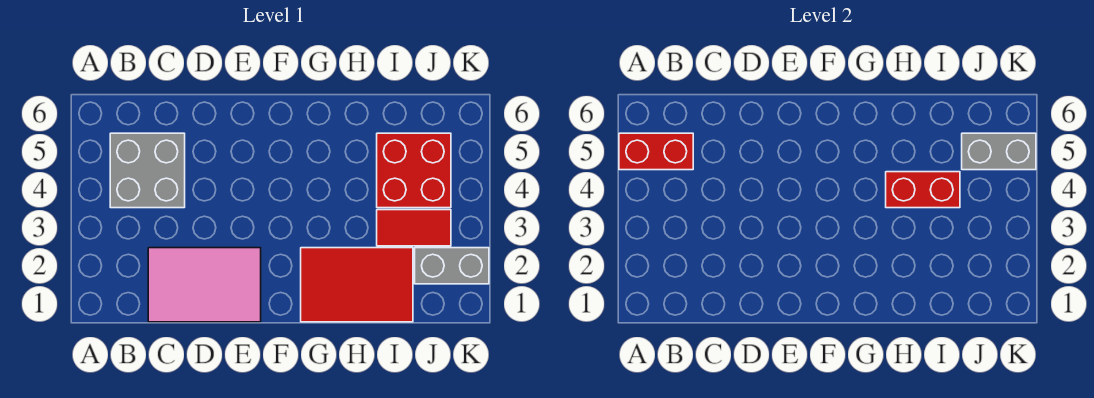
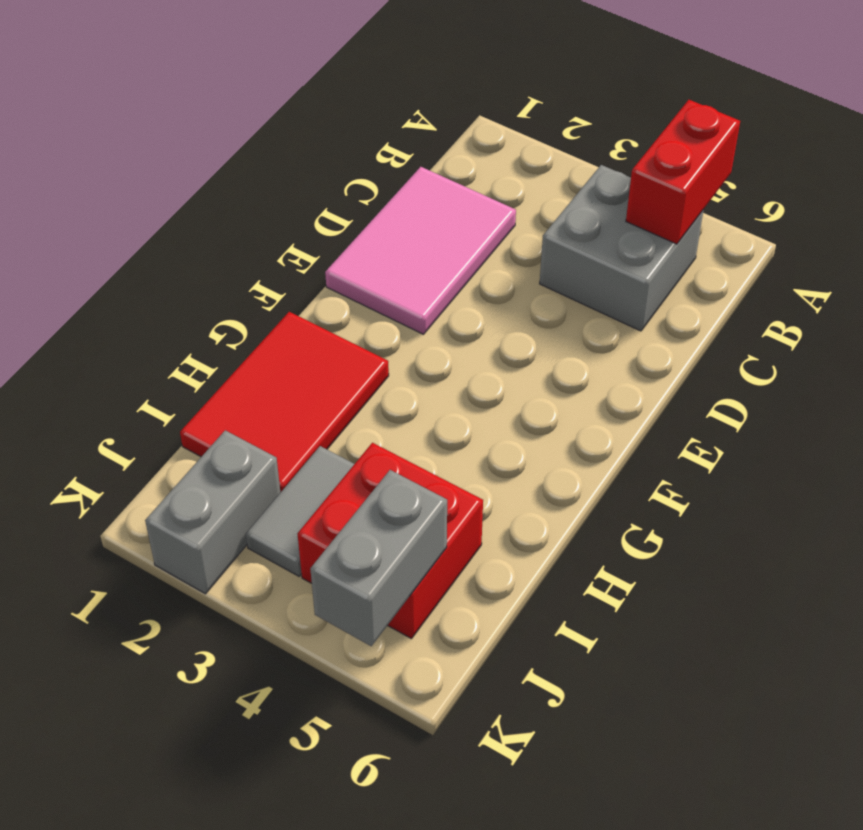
red 1x2 brick [886,172,960,208] -> none
red 1x2 tile [377,210,451,246] -> grey 1x2 tile [246,446,354,576]

